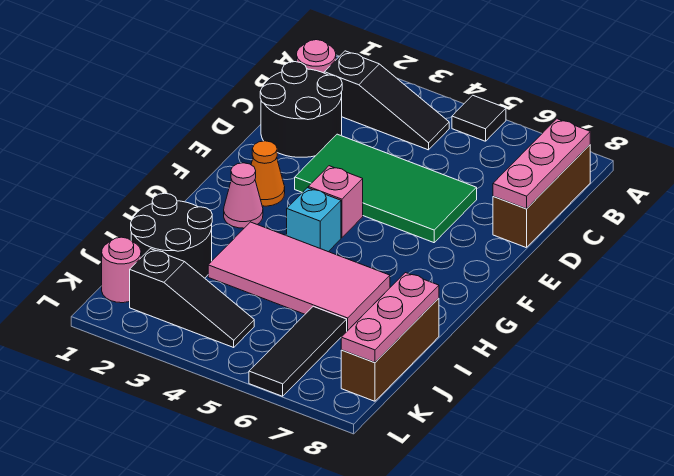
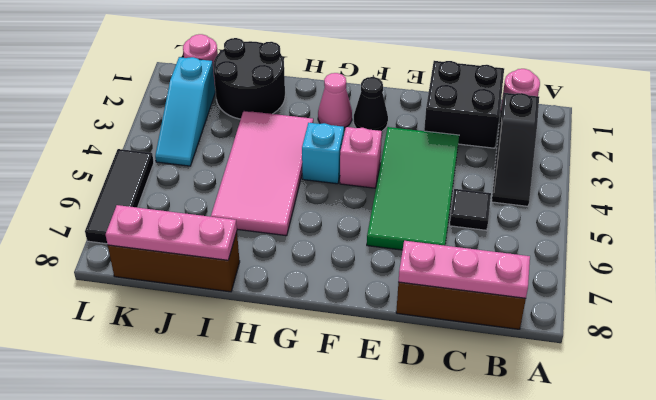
black 1x1 tile [452,95,506,141] -> black 1x1 tile moved to [450,189,491,230]
black 2x2 round brick [260,62,342,157] -> black 2x2 brick [424,61,504,148]
orange 1x1 cone [251,141,285,206] -> black 1x1 cone [354,77,388,131]
black 1x3 tile [249,306,347,396] -> black 1x3 tile turned to [85,149,154,244]
black 1x3 slope [130,249,254,347] -> cyan 1x3 slope [155,57,215,166]

